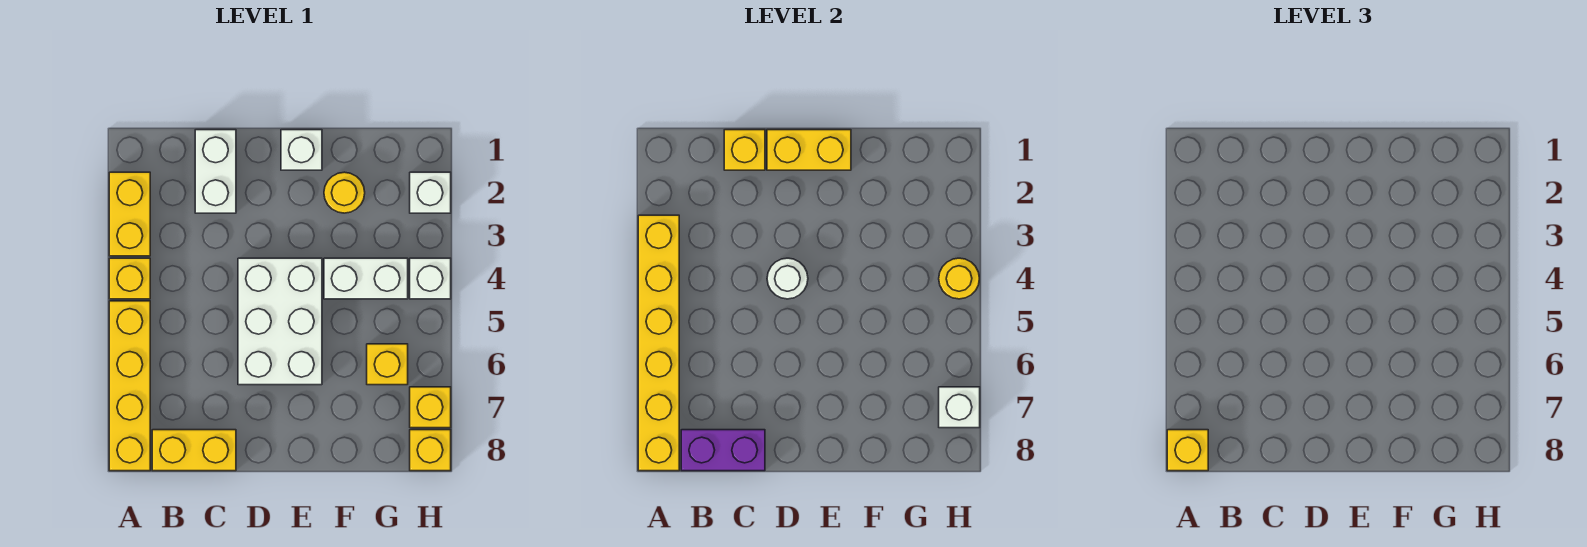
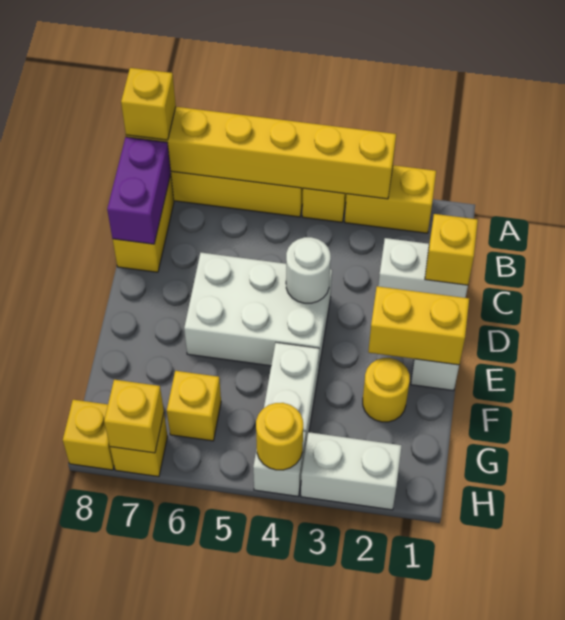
yellow 1x2 brick [767,130,851,170] -> yellow 1x2 brick turned to [368,286,469,365]
white 1x1 brick [410,172,451,213] -> white 1x2 brick [301,432,402,510]
white 1x1 brick [939,387,980,428] -> yellow 1x1 brick [104,380,164,453]

